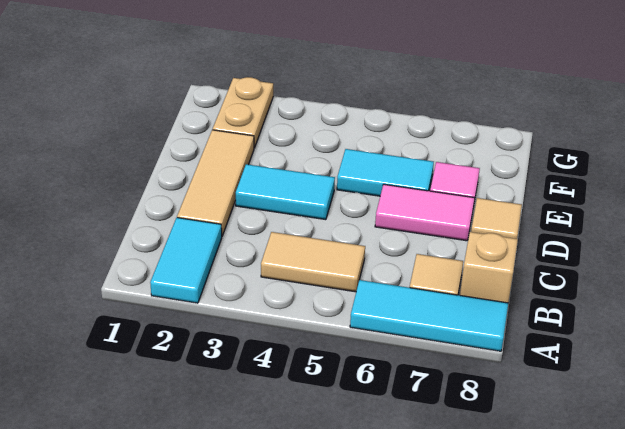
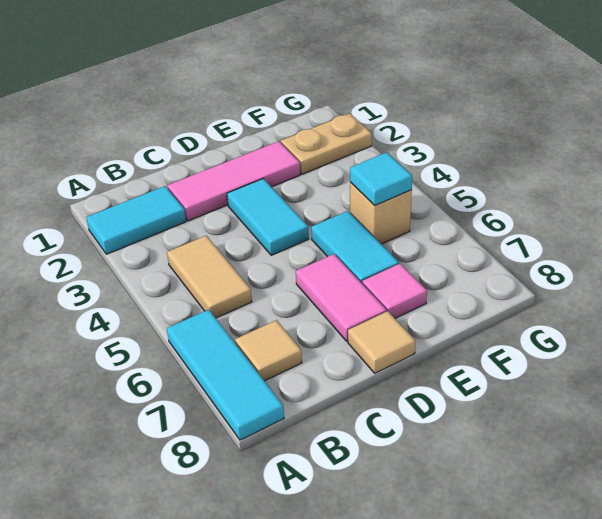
tan 1x1 brick [460,232,518,303] -> tan 1x1 brick moved to [350,182,412,244]
tan 1x3 tile [177,130,254,236] -> pink 1x3 tile [167,141,300,221]
none -> cyan 1x1 tile [350,152,412,206]

